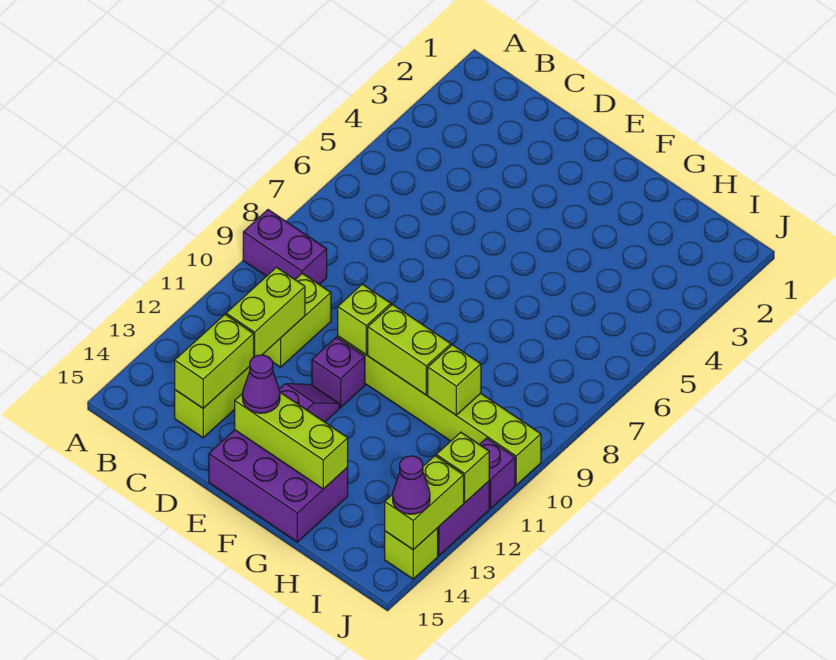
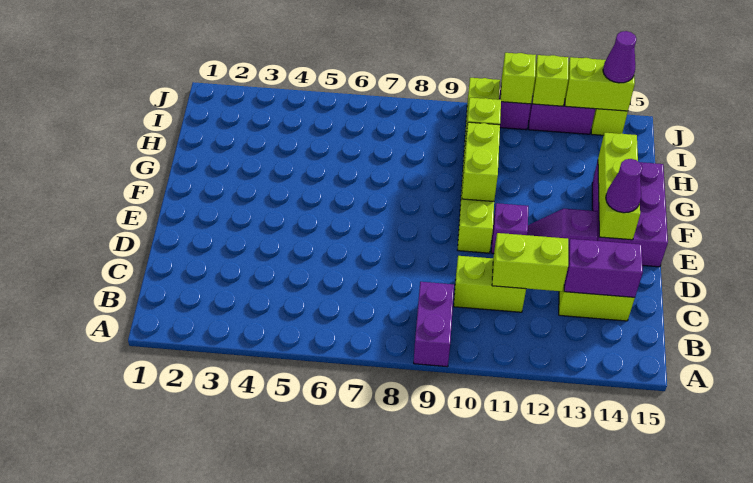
lime 1x2 brick [175,315,254,408] -> purple 1x2 brick [564,239,643,297]
lime 1x1 brick [338,284,391,354] -> lime 1x1 brick moved to [501,53,536,104]

